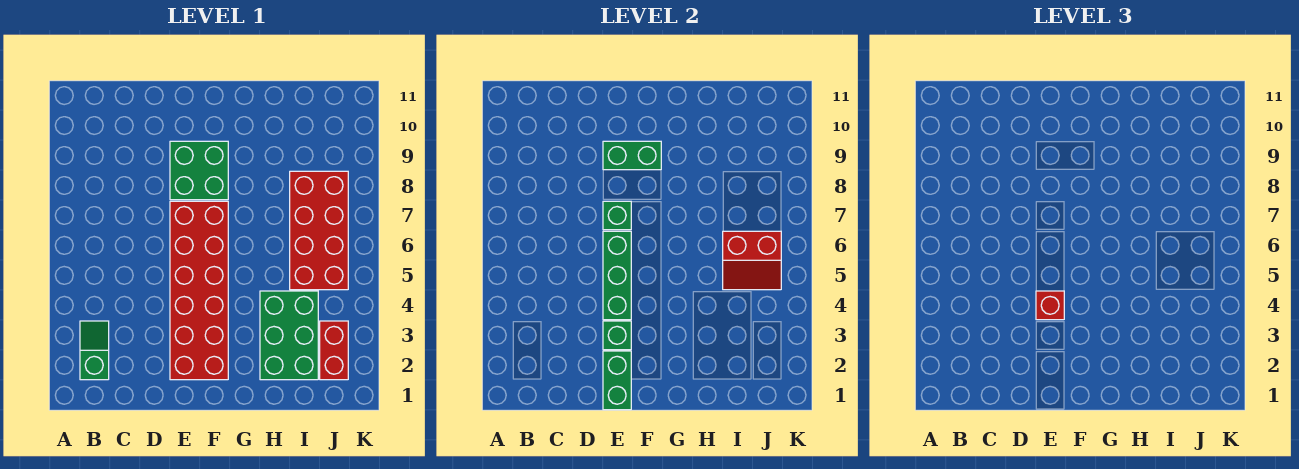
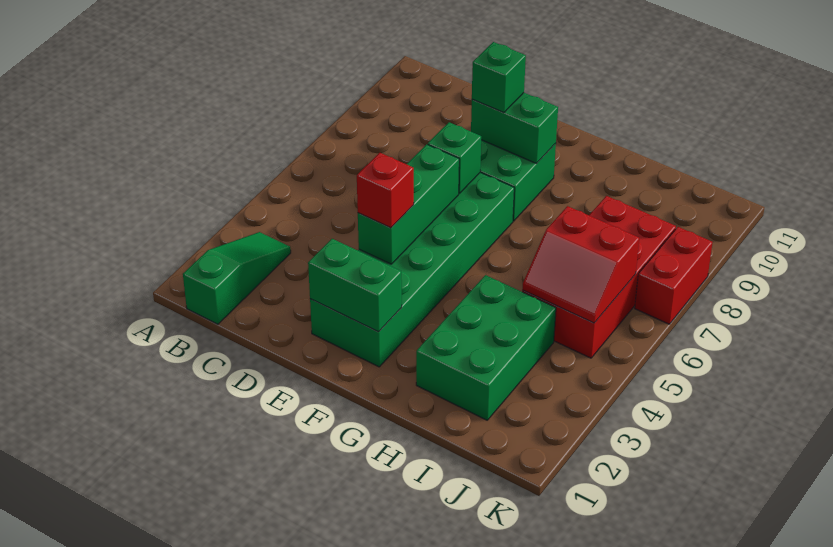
green 1x2 slope [80,321,109,380] -> green 1x3 slope [183,232,291,324]
green 1x2 brick [603,351,631,410] -> green 1x2 brick turned to [308,239,402,332]
red 2x6 brick [170,201,228,380] -> green 2x6 brick [310,173,514,367]
green 1x1 brick [603,321,631,350] -> green 1x1 brick moved to [472,42,526,113]
red 1x2 brick [320,321,348,380] -> red 1x2 brick moved to [635,227,713,324]

